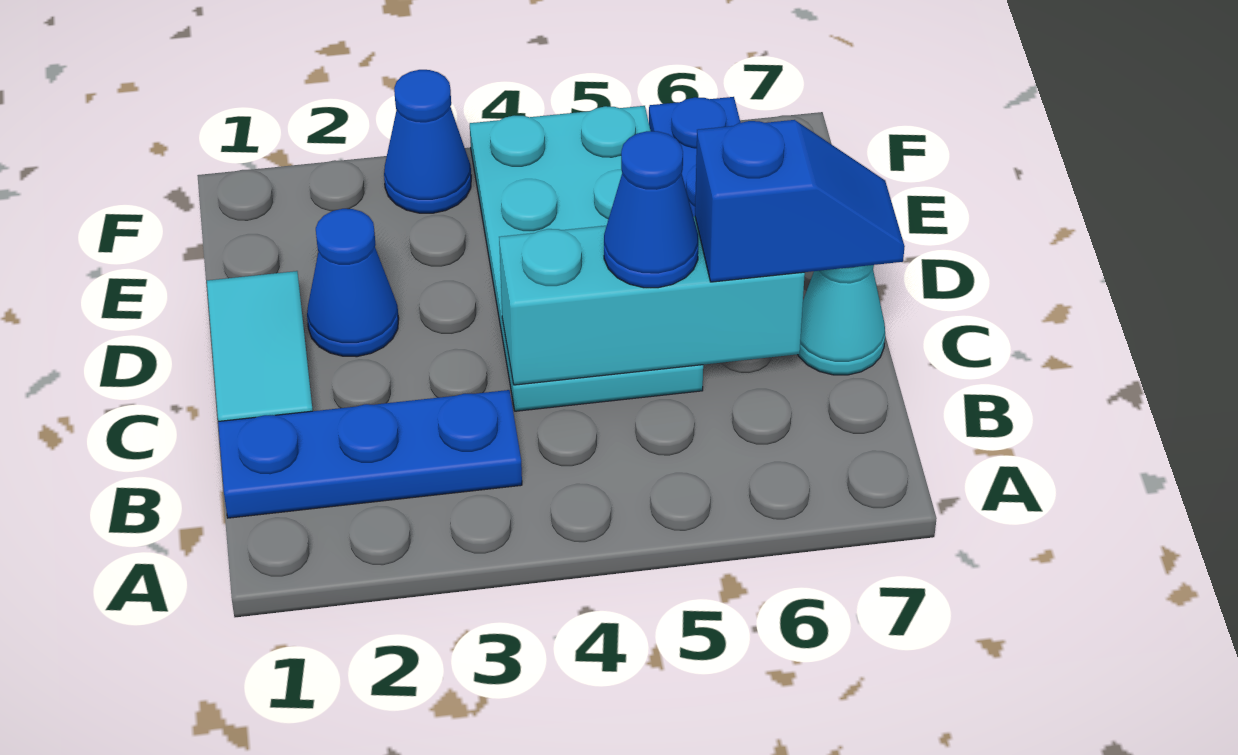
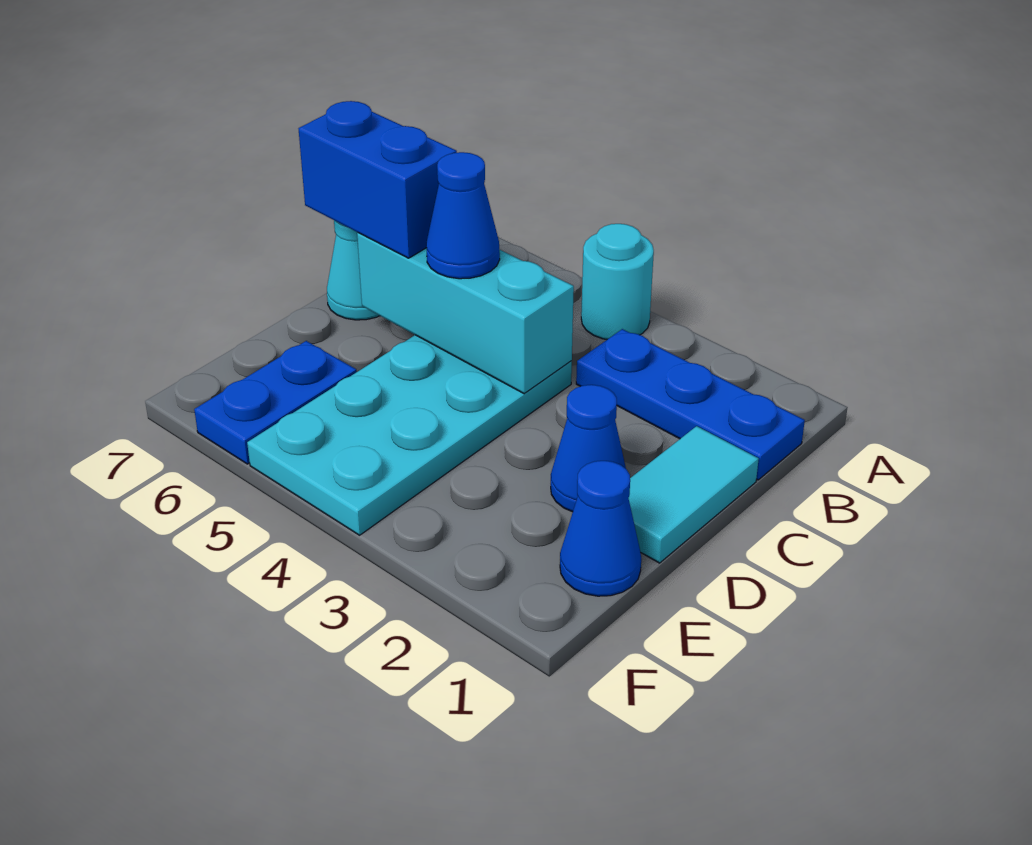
none -> cyan 1x1 round brick [581,224,654,339]
blue 1x2 slope [695,120,905,282] -> blue 1x2 brick [298,101,457,258]
blue 1x1 cone [384,70,471,213] -> blue 1x1 cone moved to [560,461,641,596]

